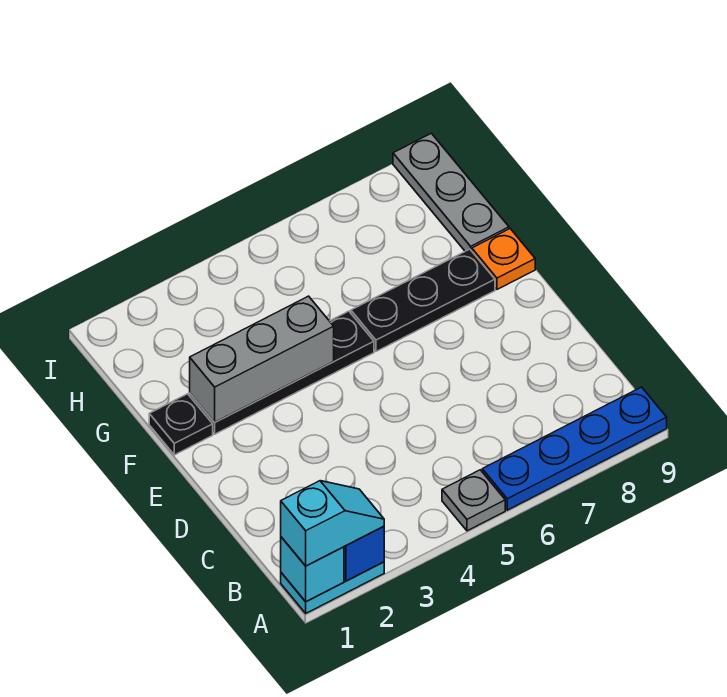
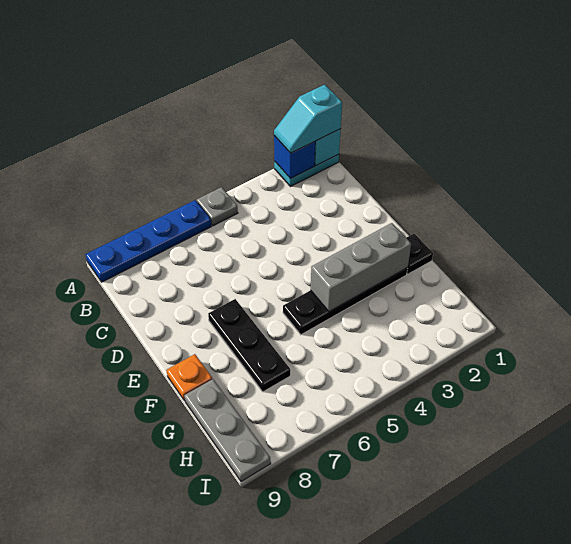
black 1x3 plate [351,249,495,351] -> black 1x3 plate turned to [208,299,290,392]

